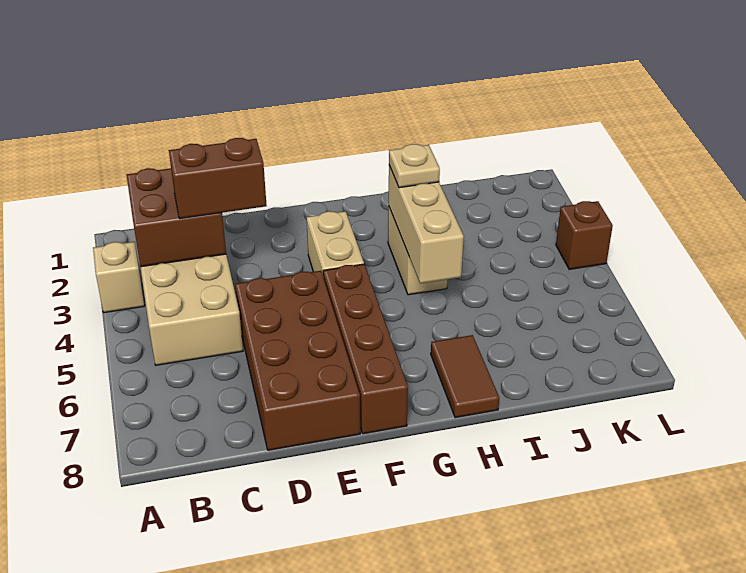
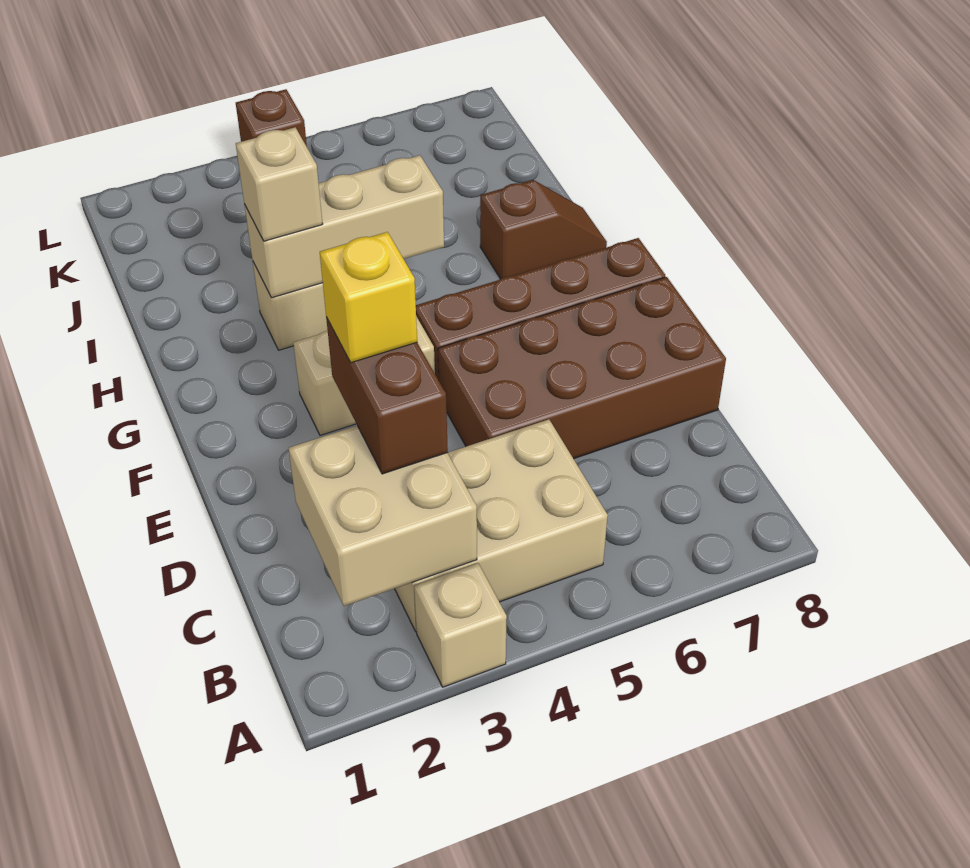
brown 2x2 brick [127,168,226,267] -> tan 2x2 brick [289,426,477,606]
none -> yellow 1x1 brick [320,232,417,363]
tan 1x1 plate [389,144,440,188] -> tan 1x1 brick [236,127,323,241]
brown 1x2 tile [431,335,499,418] -> brown 1x2 slope [480,180,607,279]

